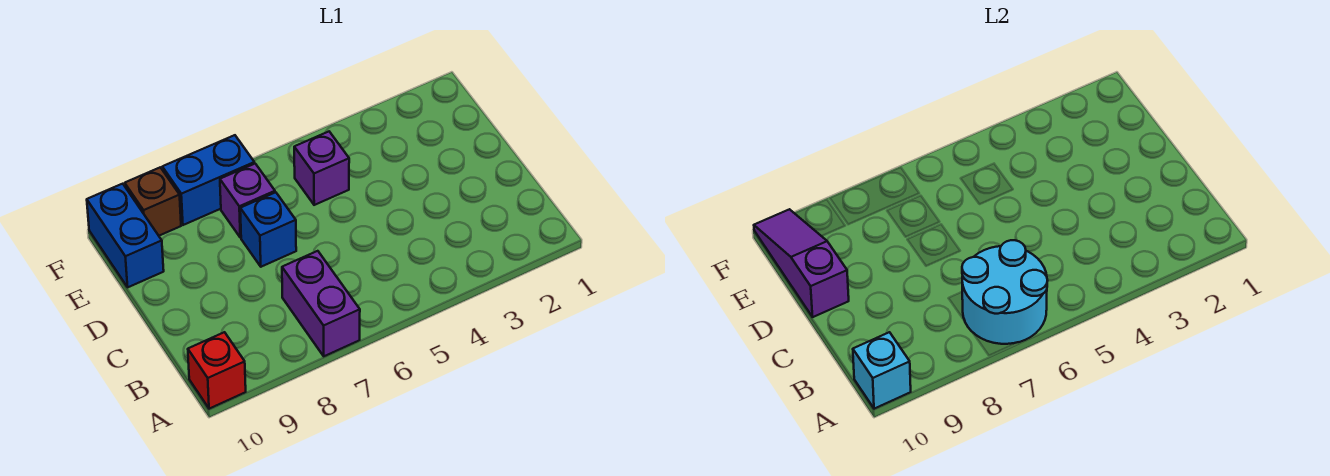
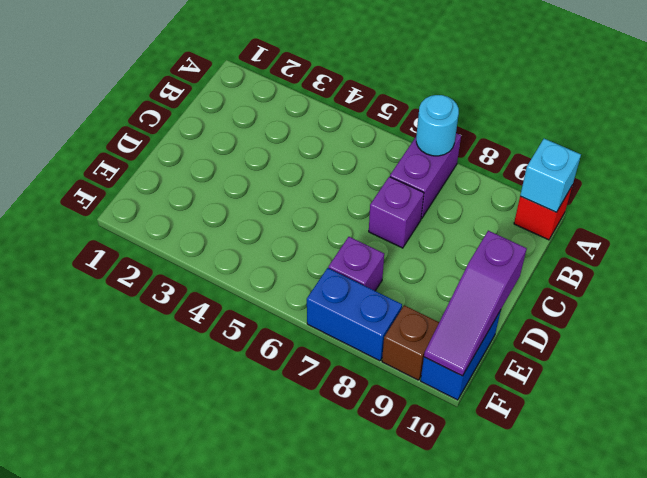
cyan 2x2 round brick [962,240,1047,344] -> cyan 1x1 round brick [416,95,459,156]
blue 1x1 brick [240,192,296,267] -> none
purple 1x1 brick [294,132,349,205] -> purple 1x1 brick moved to [369,177,424,248]

